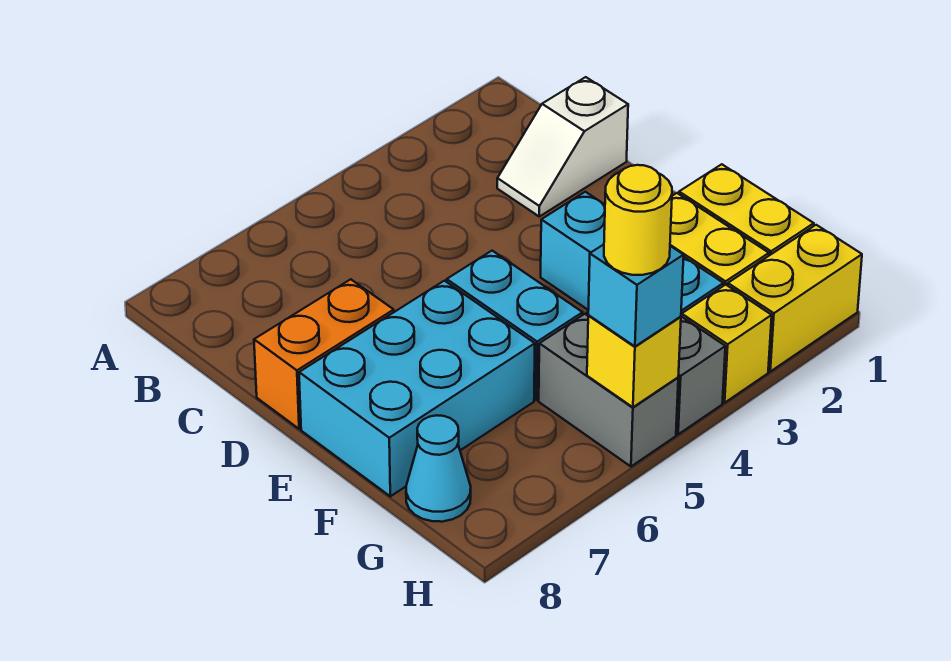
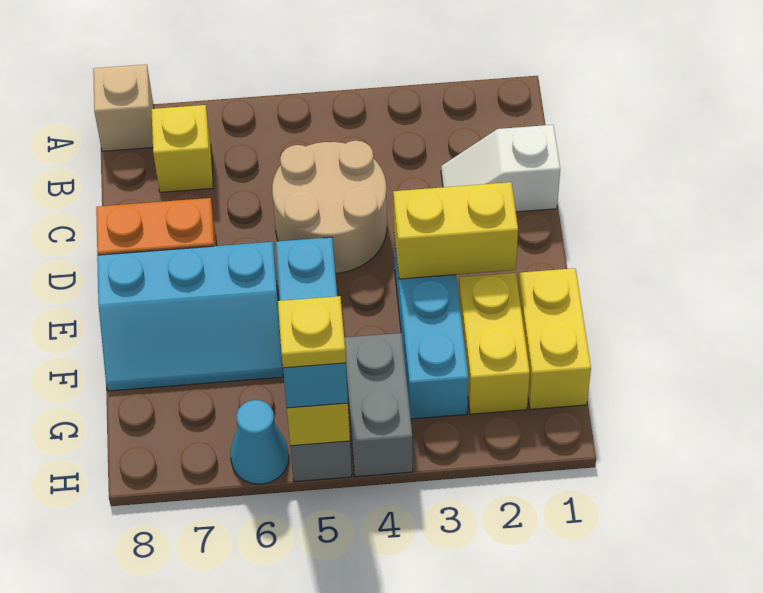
none -> tan 1x1 brick [93,64,154,151]
none -> tan 2x2 round brick [272,141,387,273]
cyan 2x3 brick [299,281,535,496] -> cyan 2x3 slope [97,242,283,391]
cyan 1x1 cone [406,415,471,522] -> cyan 1x1 cone moved to [230,400,289,484]
yellow 1x2 brick [728,225,862,371] -> yellow 1x2 brick moved to [393,182,518,279]
yellow 1x1 brick [682,285,772,403] -> yellow 1x1 brick moved to [152,105,213,192]
yellow 1x1 round brick [604,165,672,275] -> yellow 1x1 plate [278,296,346,368]

